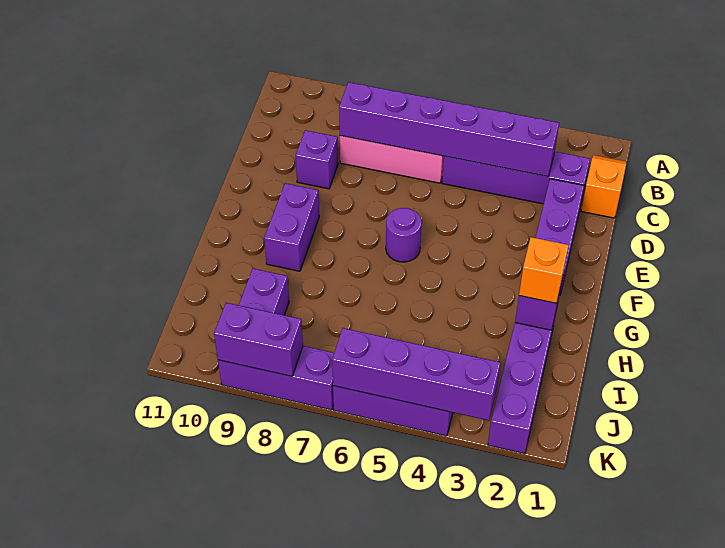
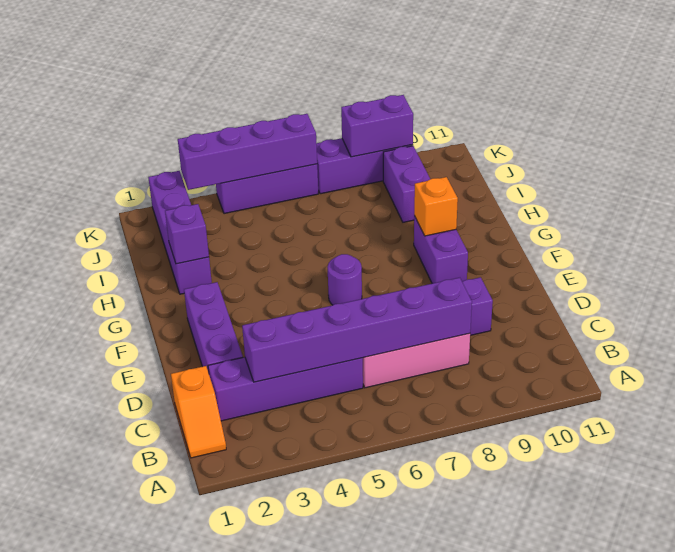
orange 1x1 brick [519,237,569,303] -> orange 1x1 brick moved to [414,177,458,236]

